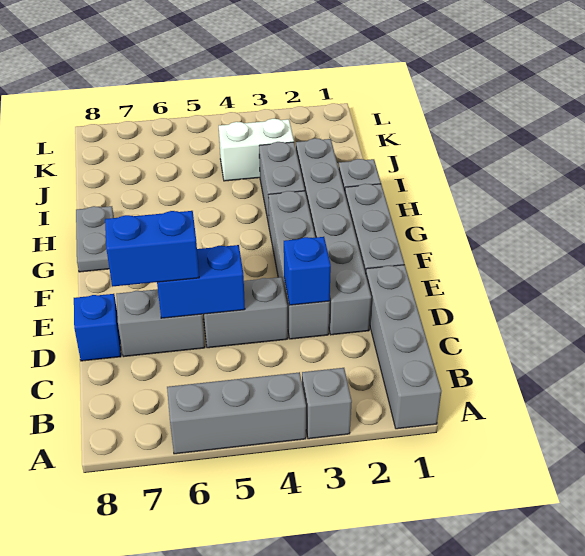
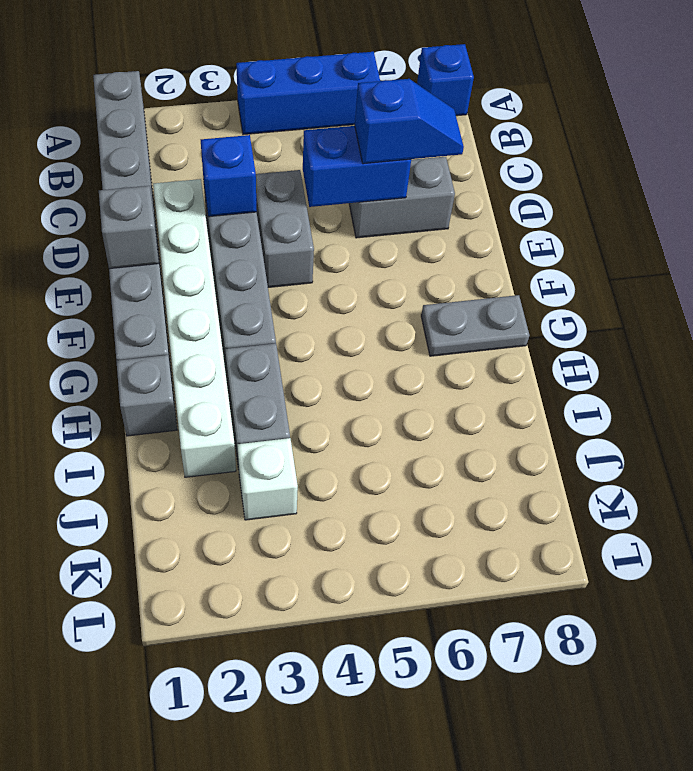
grey 1x1 brick [302,368,352,439] -> grey 1x1 brick moved to [99,186,159,269]
grey 1x3 brick [167,372,306,454] -> blue 1x3 brick [236,52,380,135]
grey 1x6 brick [296,138,371,335] -> white 1x6 brick [153,179,236,477]
grey 1x2 brick [203,277,288,348] -> grey 1x2 brick turned to [256,170,314,287]
blue 1x2 brick [105,211,199,287] -> blue 1x2 slope [355,79,464,164]
blue 1x1 brick [74,294,121,361] -> blue 1x1 brick moved to [417,44,474,116]
grey 1x2 plate [76,206,114,272] -> grey 1x2 plate turned to [421,295,529,356]
white 1x2 brick [219,119,294,181] -> white 1x1 brick [237,438,298,520]

